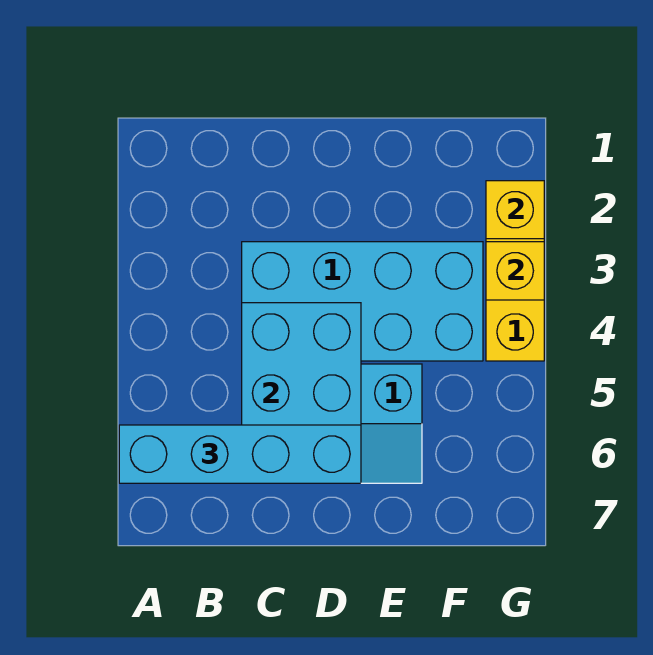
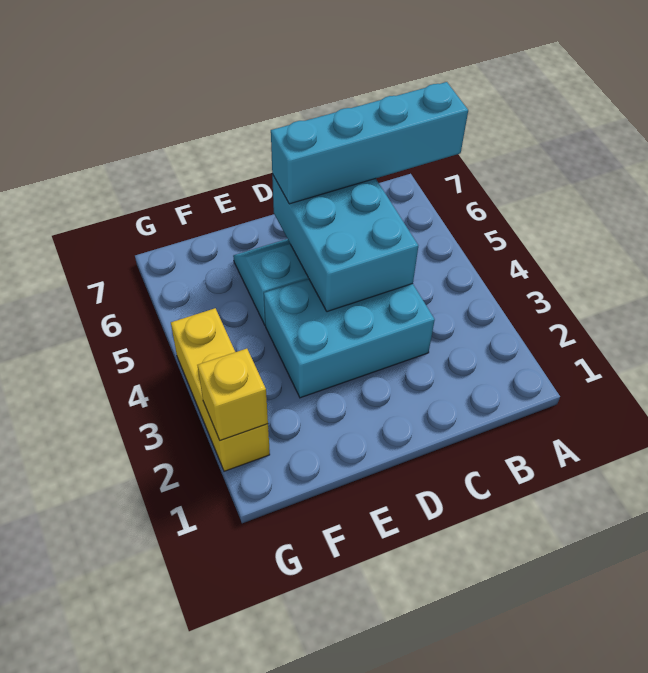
cyan 2x4 brick [242,242,483,361] -> cyan 2x3 brick [264,279,435,398]
yellow 1x1 brick [486,242,544,300] -> none

